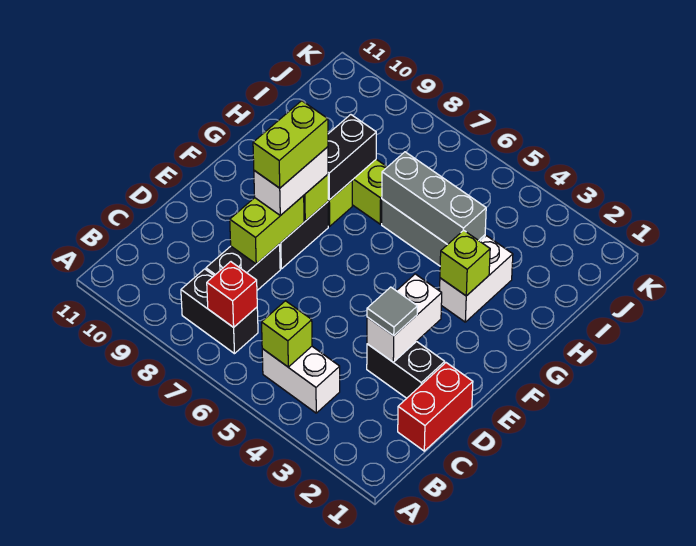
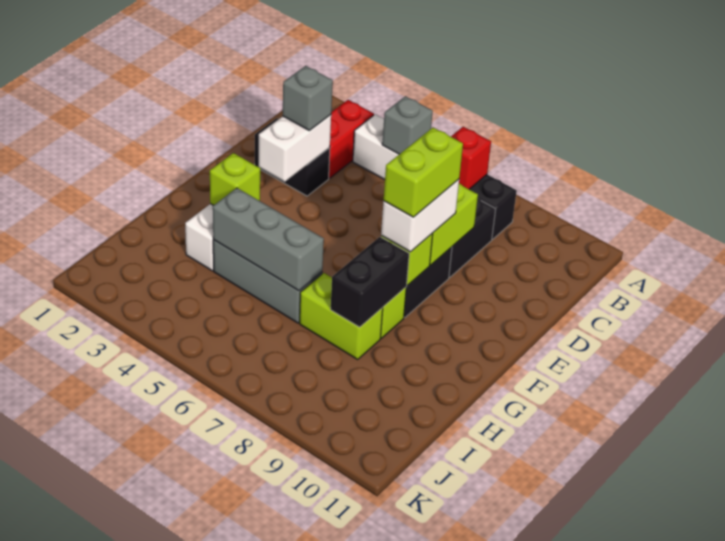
lime 1x1 brick [262,301,312,367] -> grey 1x1 brick [382,96,433,154]
red 1x2 brick [398,363,473,451] -> red 1x2 brick moved to [329,100,374,178]
grey 1x1 tile [367,287,417,336] -> grey 1x1 brick [283,66,333,131]

